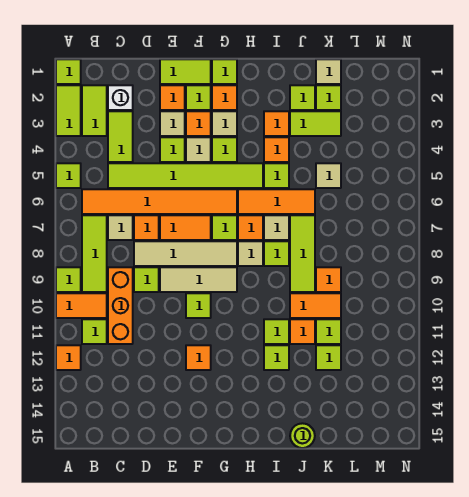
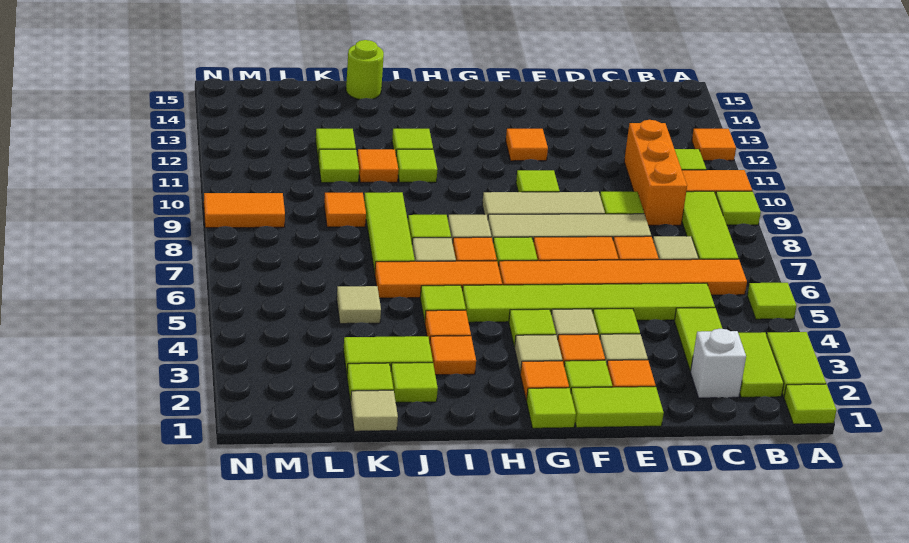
orange 1x2 tile [290,293,341,318] -> orange 1x2 tile moved to [204,193,285,228]

